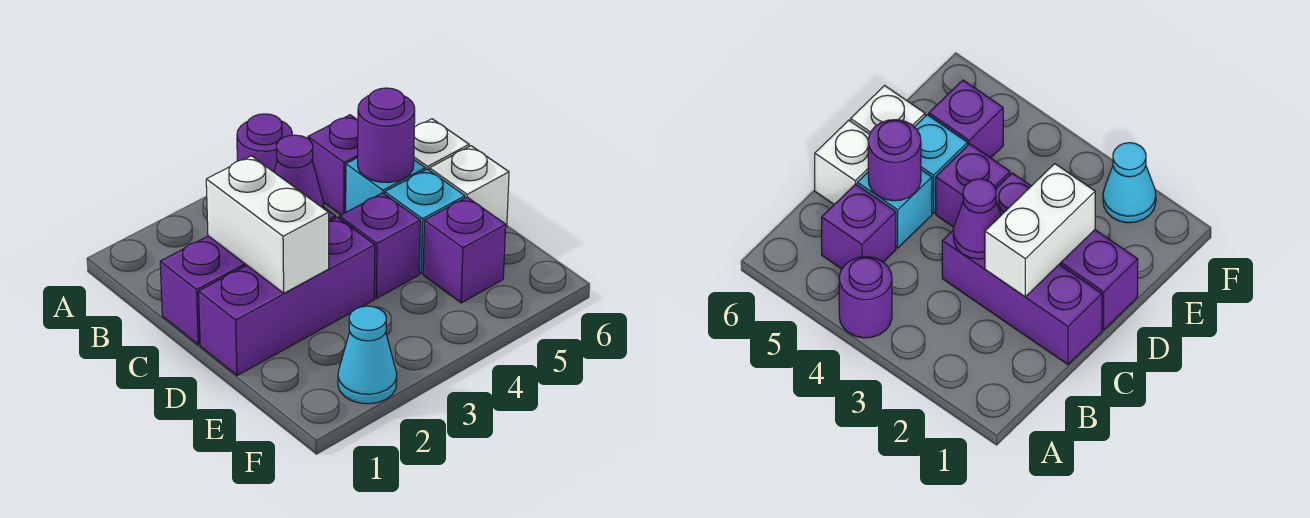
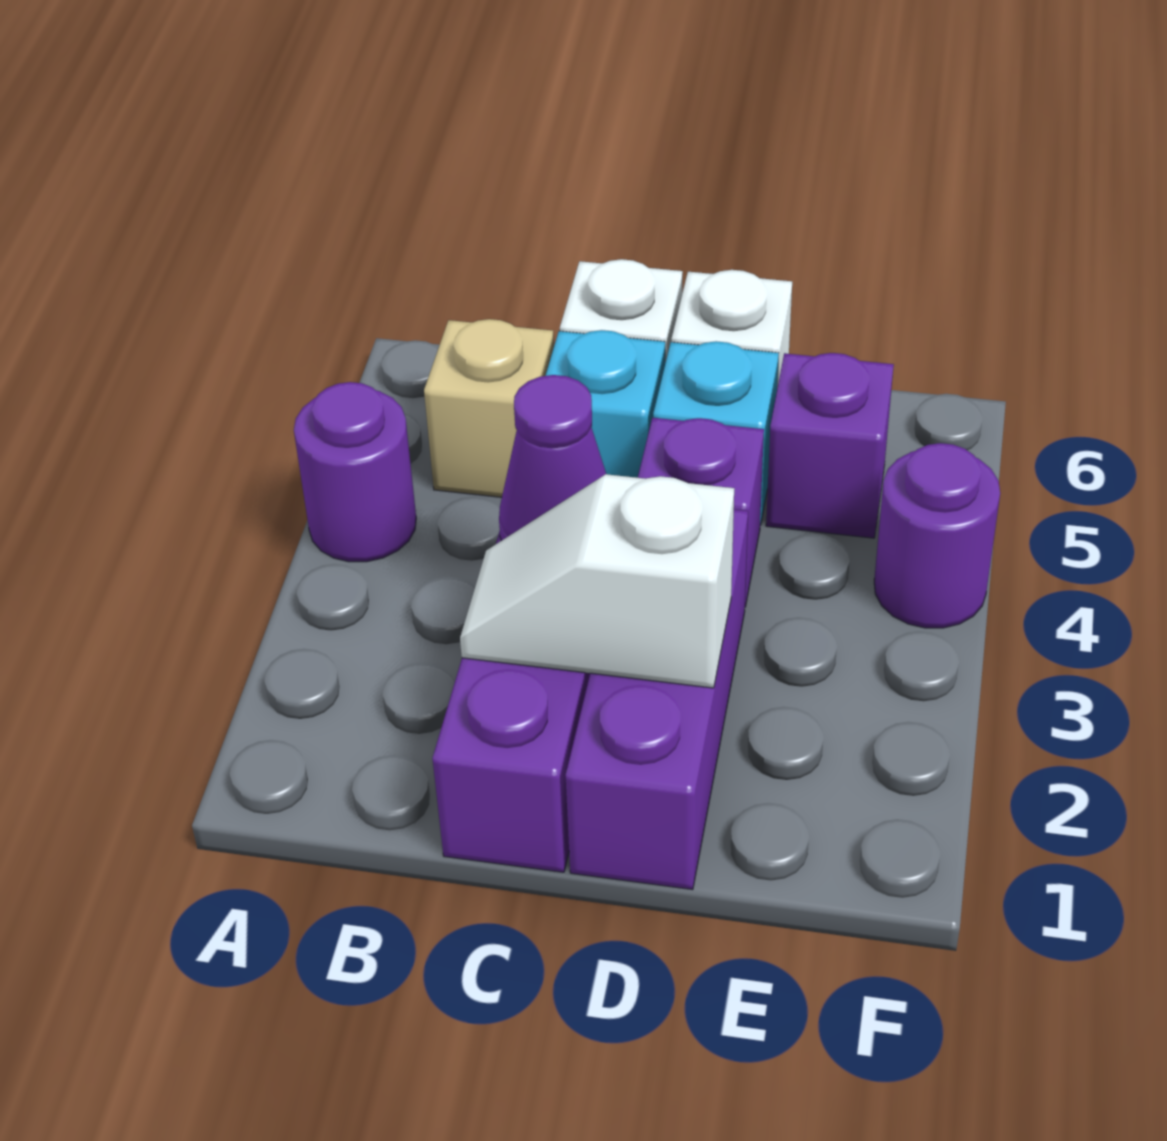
purple 1x1 brick [308,115,358,215] -> tan 1x1 brick [424,319,554,497]
white 1x2 brick [206,156,329,293] -> white 1x2 slope [460,474,734,688]
purple 1x1 round brick [358,88,415,182] -> purple 1x1 round brick moved to [874,443,1000,628]
cyan 1x1 cone [338,306,397,404] -> none

